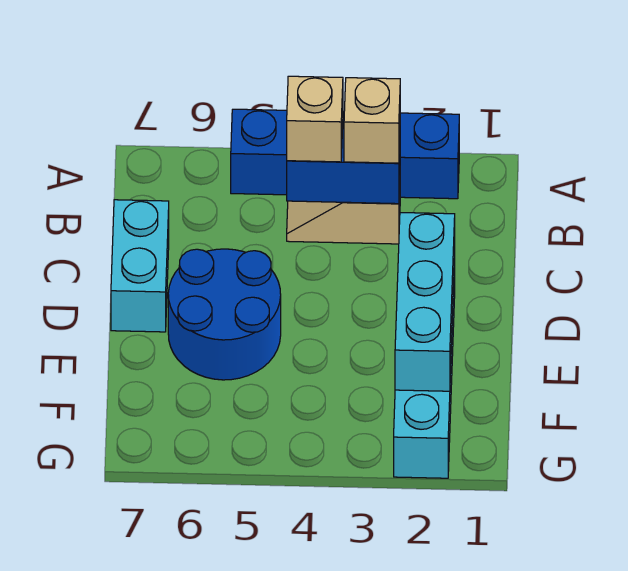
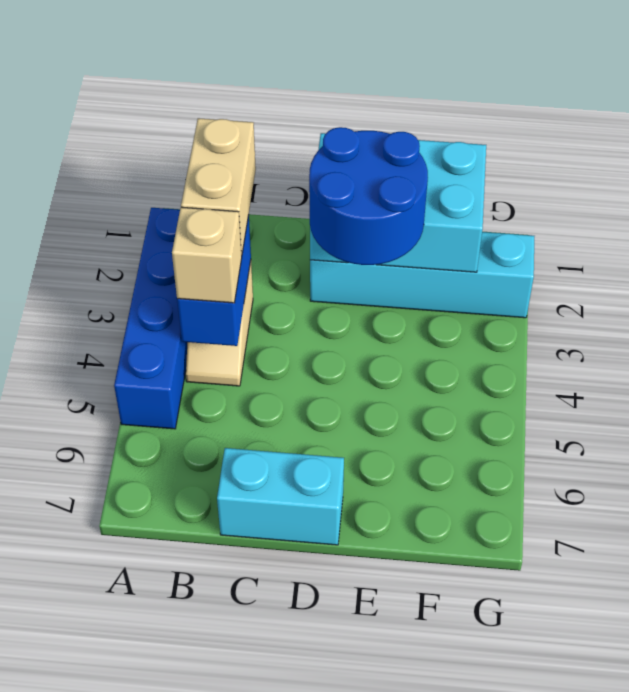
tan 1x1 brick [344,78,400,163] -> tan 1x2 brick [181,118,256,256]
cyan 1x3 brick [395,213,455,391] -> cyan 2x3 brick [310,133,486,272]
blue 2x2 round brick [168,249,281,380] -> blue 2x2 round brick moved to [309,127,428,265]

